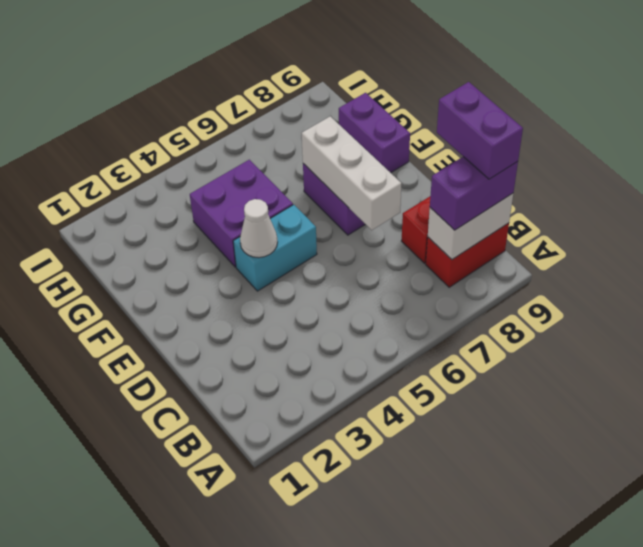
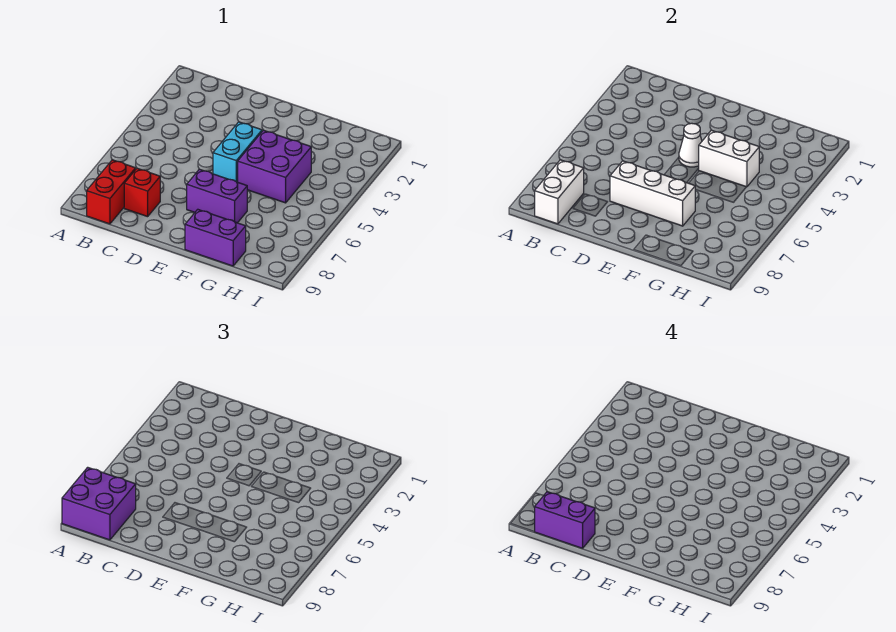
purple 1x2 brick [430,157,518,230] -> purple 2x2 brick [62,467,136,540]
none -> white 1x2 brick [698,130,759,187]

